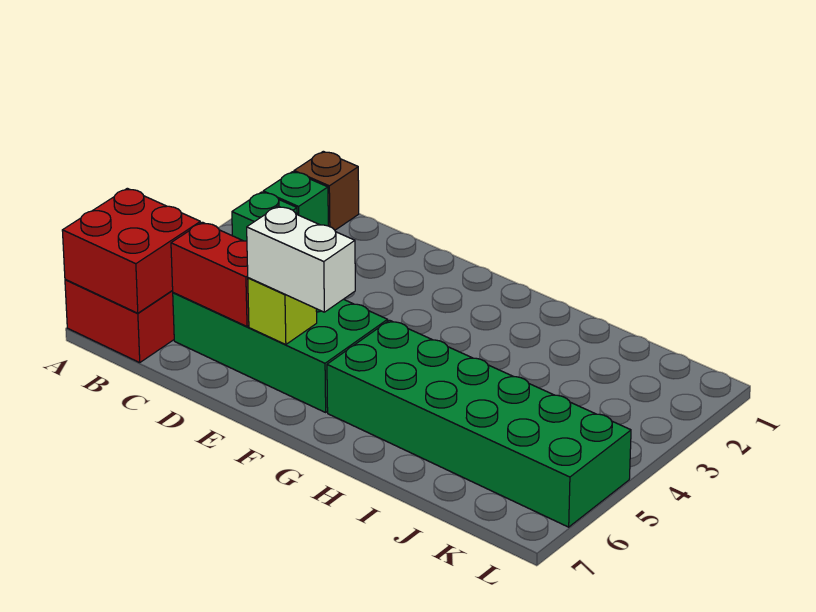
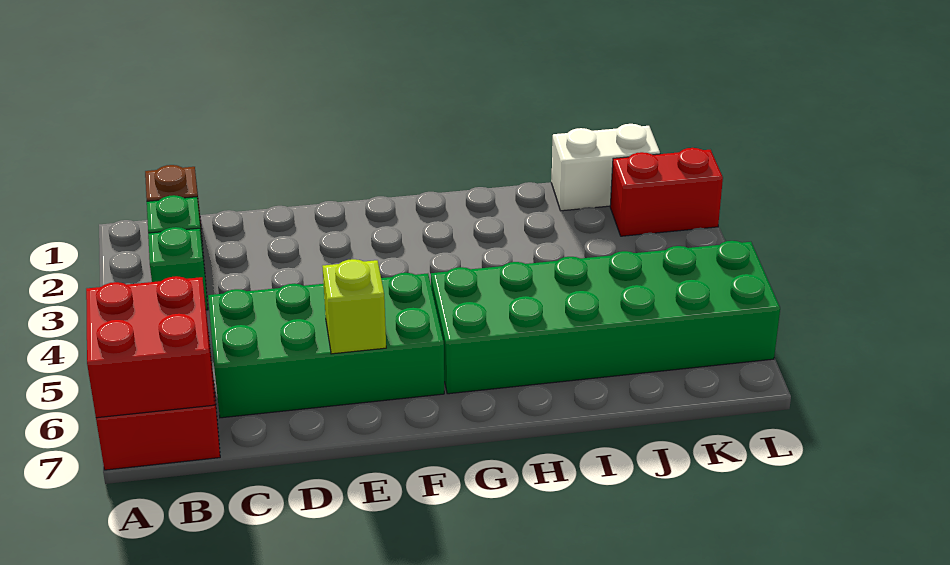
red 1x2 brick [171,222,249,326] -> red 1x2 brick moved to [610,148,723,236]
white 1x2 brick [247,206,355,312] -> white 1x2 brick moved to [551,124,660,211]

